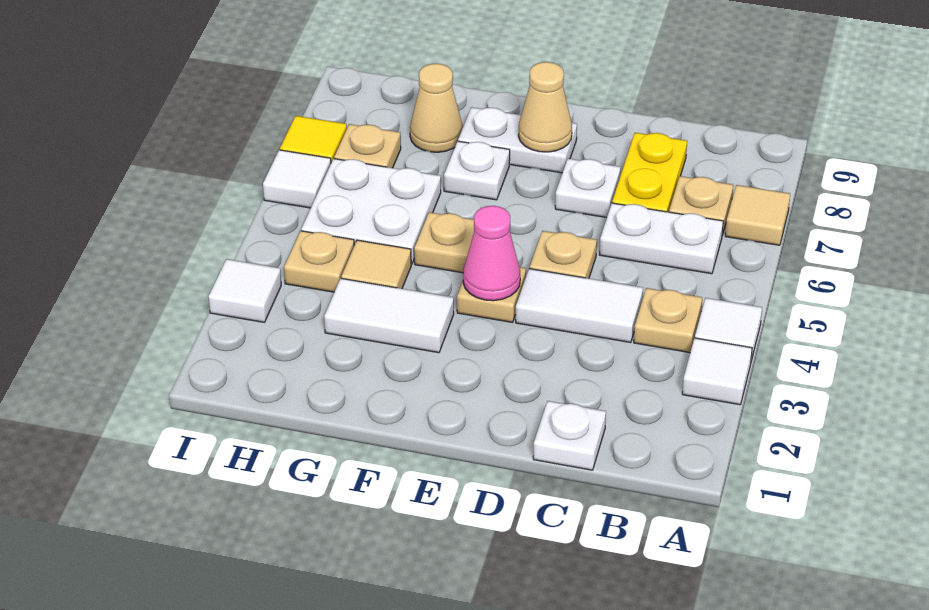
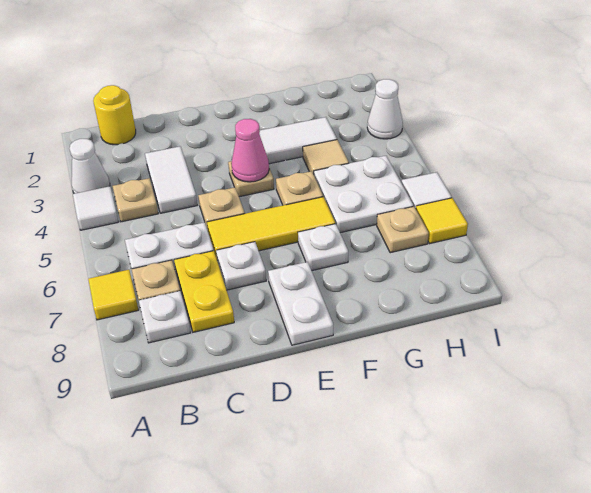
white 1x1 tile [682,338,752,405] -> white 1x1 cone [69,139,110,194]
tan 1x1 tile [725,185,790,245] -> yellow 1x1 tile [88,270,138,320]
none -> yellow 1x1 round brick [93,85,136,145]
white 1x1 plate [533,401,606,470] -> white 1x1 plate moved to [139,291,191,343]
white 1x2 tile [516,269,643,343] -> white 1x2 tile turned to [145,146,197,213]
none -> yellow 1x3 tile [207,197,335,258]
white 1x2 plate [458,107,577,173] -> white 1x2 plate turned to [268,262,333,345]
tan 1x1 cone [518,62,572,152] -> none
tan 1x1 cone [410,64,463,152] -> none
tan 1x1 plate [284,231,354,292] -> none
white 1x1 tile [209,259,281,322] -> white 1x1 cone [367,79,403,139]

